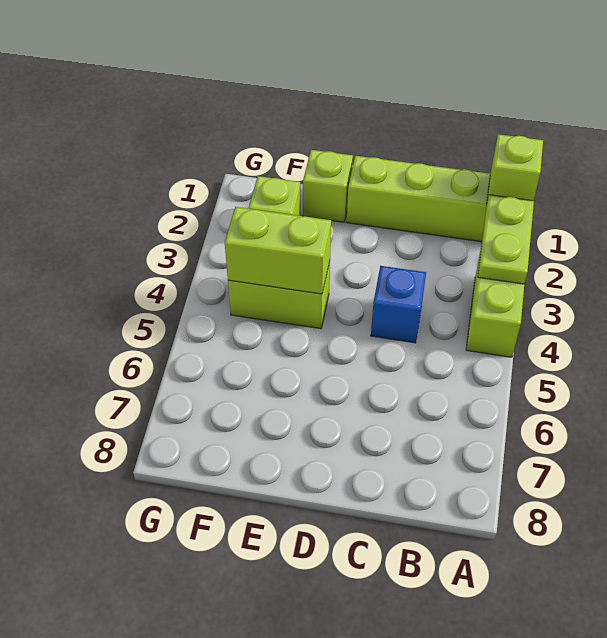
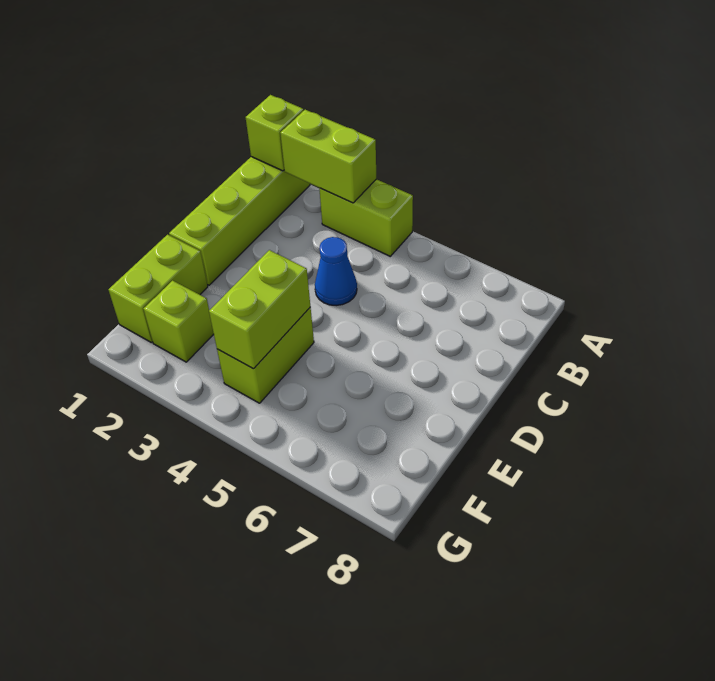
lime 1x2 plate [478,195,534,284] -> lime 1x2 brick [280,110,376,203]
blue 1x1 brick [371,266,426,343] -> blue 1x1 cone [315,237,357,306]
lime 1x1 brick [303,150,353,222] -> lime 1x2 brick [109,235,208,343]

